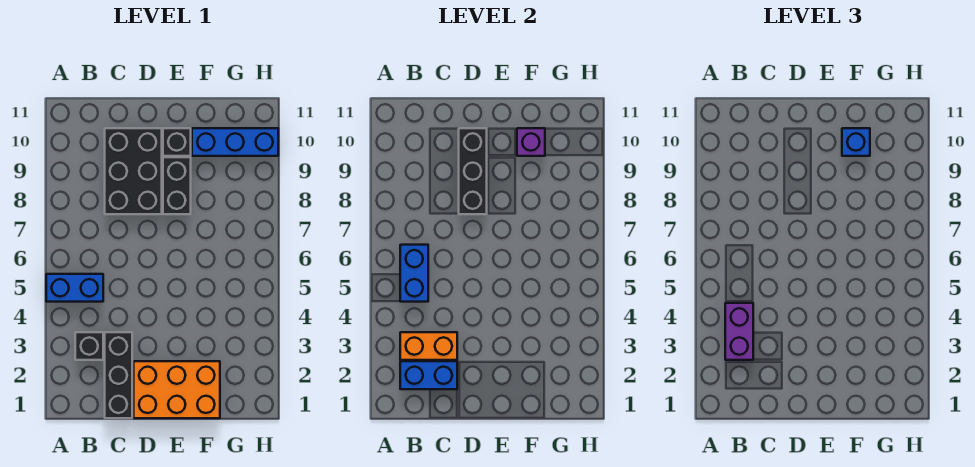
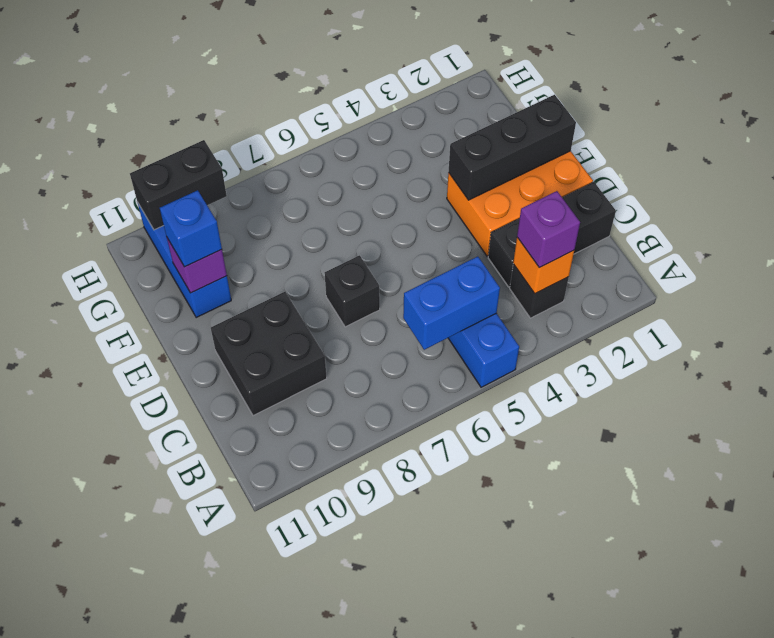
blue 1x2 brick [400,361,457,389] -> none
orange 1x2 brick [400,332,457,360] -> orange 1x1 brick [513,237,574,293]
purple 1x2 brick [725,303,753,360] -> purple 1x1 brick [517,191,580,268]
black 2x3 brick [105,128,162,214] -> black 2x2 brick [211,292,327,416]
orange 2x3 brick [134,361,220,418] -> orange 2x3 brick turned to [447,151,593,256]
black 1x3 brick [459,128,487,214] -> black 1x3 brick moved to [449,95,576,200]
black 1x2 brick [163,157,191,214] -> black 1x2 brick moved to [130,140,227,230]
black 1x1 brick [163,128,191,156] -> black 1x1 brick moved to [325,255,380,327]

